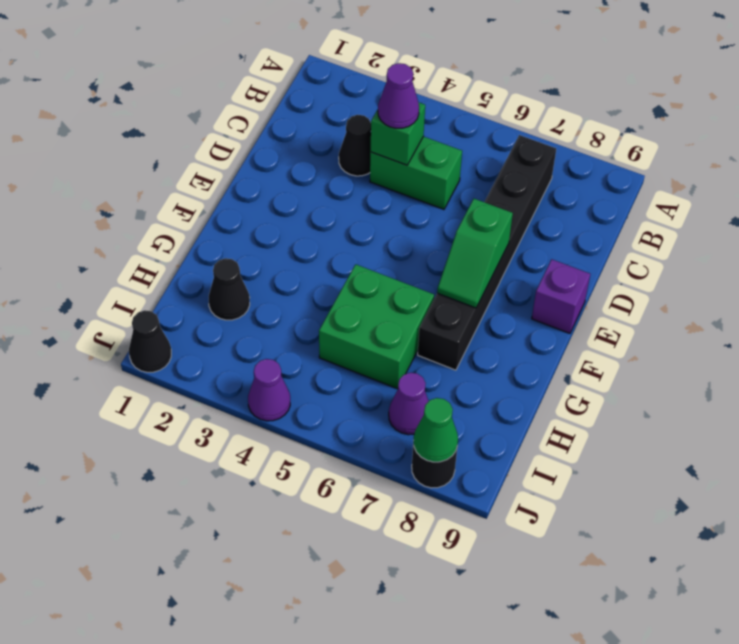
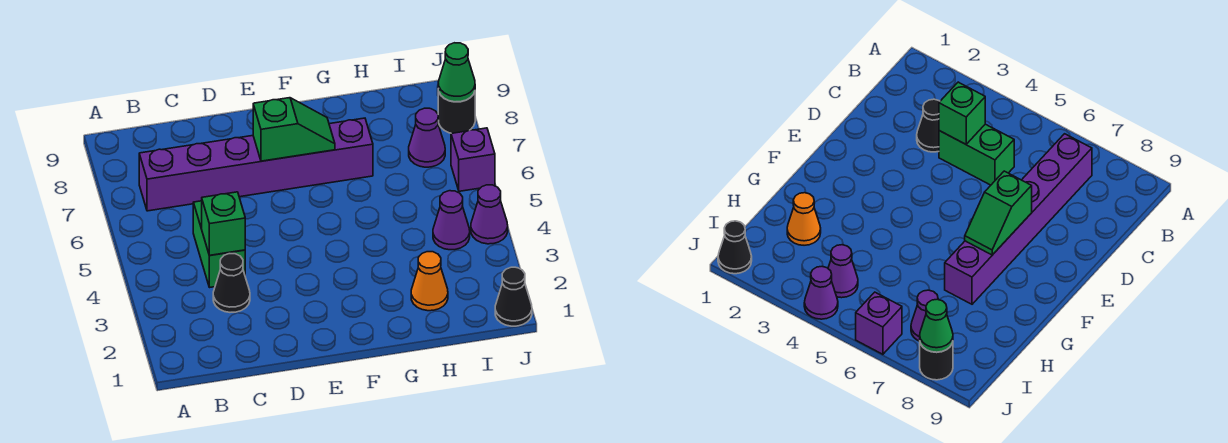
black 1x6 brick [418,135,556,370] -> purple 1x6 brick [139,118,373,211]
purple 1x1 cone [378,63,419,128] -> purple 1x1 cone moved to [433,191,470,250]
purple 1x1 brick [532,259,590,333] -> purple 1x1 brick moved to [451,128,495,191]
green 2x2 brick [319,264,434,389] -> none
black 1x1 cone [209,258,250,320] -> orange 1x1 cone [411,252,448,311]

